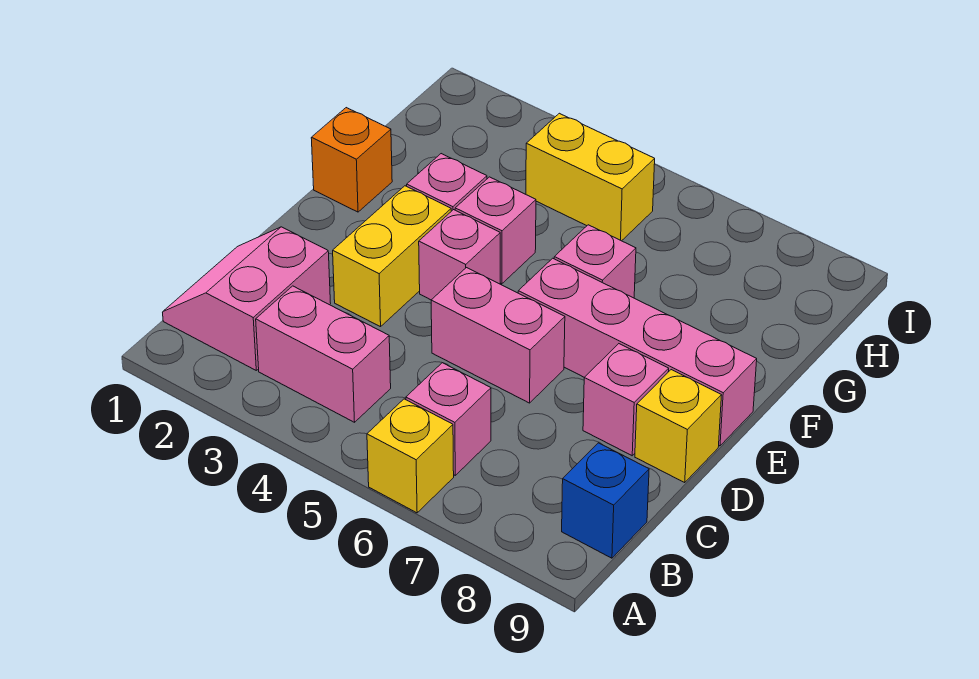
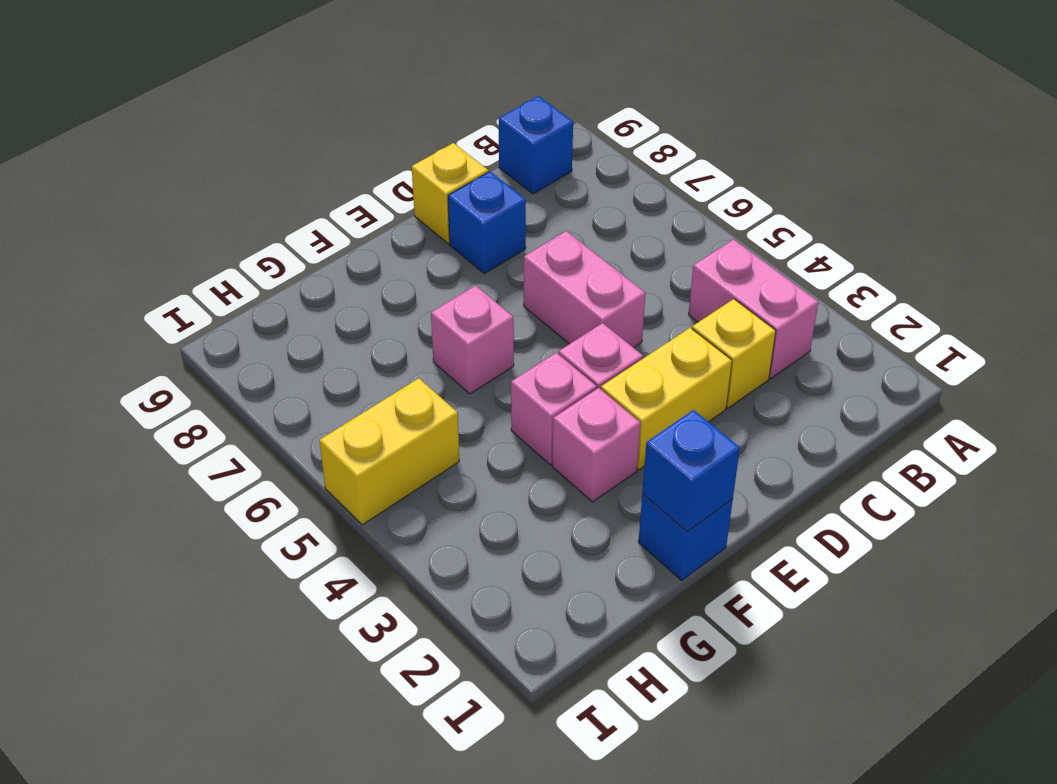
yellow 1x1 brick [367,399,454,513] -> yellow 1x1 brick moved to [692,299,776,408]
pink 2x2 slope [163,227,331,370] -> none
pink 1x1 brick [406,363,491,475] -> none
pink 1x1 brick [583,344,669,456] -> blue 1x1 brick [448,172,526,274]
pink 1x4 brick [518,258,757,446] -> none
orange 1x1 brick [311,108,392,212] -> blue 1x1 brick [638,494,733,580]
none -> blue 1x1 brick [642,410,740,532]
yellow 1x2 brick [526,113,655,241] -> yellow 1x2 brick turned to [319,378,459,525]

